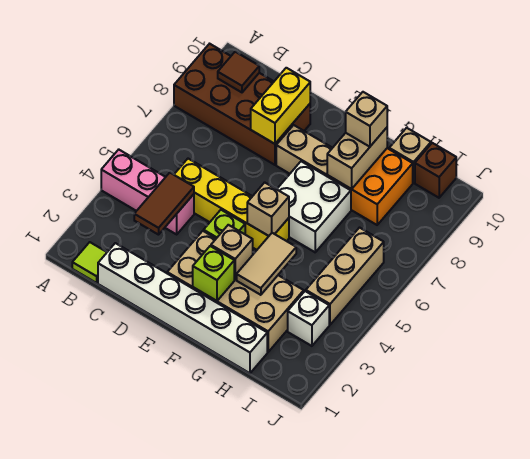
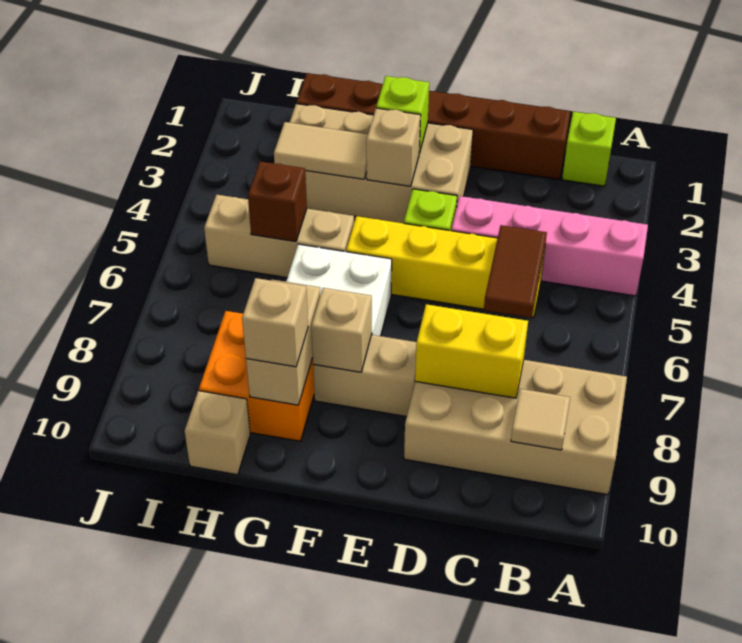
pink 1x3 brick [101,150,194,234] -> pink 1x4 brick [451,196,648,296]
brown 2x4 brick [174,44,310,165] -> tan 2x4 brick [404,360,627,495]
lime 1x1 tile [72,242,107,283] -> lime 1x1 brick [562,112,616,186]
brown 1x1 tile [218,52,259,92] -> tan 1x1 tile [511,389,570,450]
white 1x6 brick [98,243,267,373] -> brown 1x6 brick [296,73,571,180]
brown 1x2 tile [134,173,194,235] -> brown 1x2 tile moved to [484,225,547,318]
yellow 1x2 brick [251,68,310,144] -> yellow 1x2 brick turned to [415,304,528,398]
tan 1x1 brick [247,182,289,236] -> tan 1x1 brick moved to [311,288,372,372]
tan 1x2 tile [237,233,296,295] -> tan 1x2 tile turned to [274,122,368,179]
white 1x1 brick [288,291,329,346] -> none
tan 1x3 brick [306,228,384,325] -> tan 1x3 brick turned to [204,195,354,278]
brown 1x1 brick [415,143,456,198] -> brown 1x1 brick moved to [248,161,307,242]

